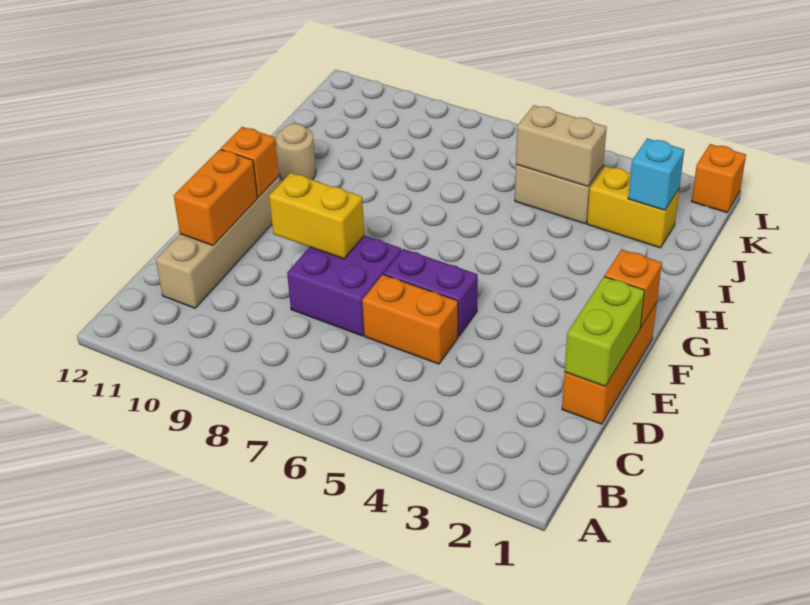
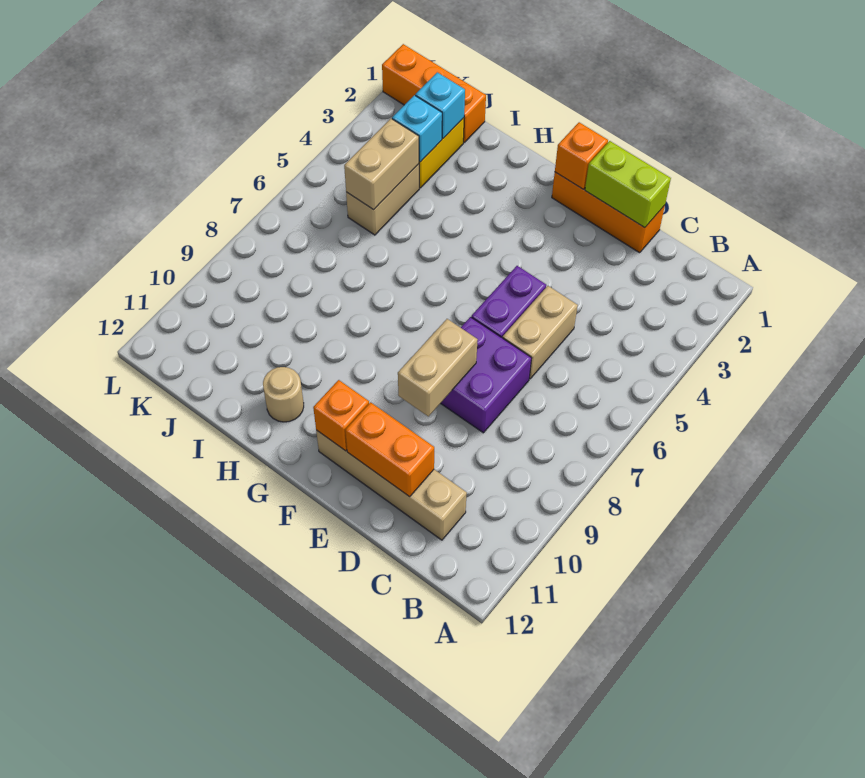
orange 1x2 brick [362,275,458,364] -> tan 1x2 brick [503,286,578,379]
yellow 1x2 brick [269,173,364,259] -> tan 1x2 brick [398,319,478,416]
none -> cyan 1x1 brick [392,95,442,162]
orange 1x1 brick [691,144,746,213] -> orange 1x3 brick [382,44,486,142]

